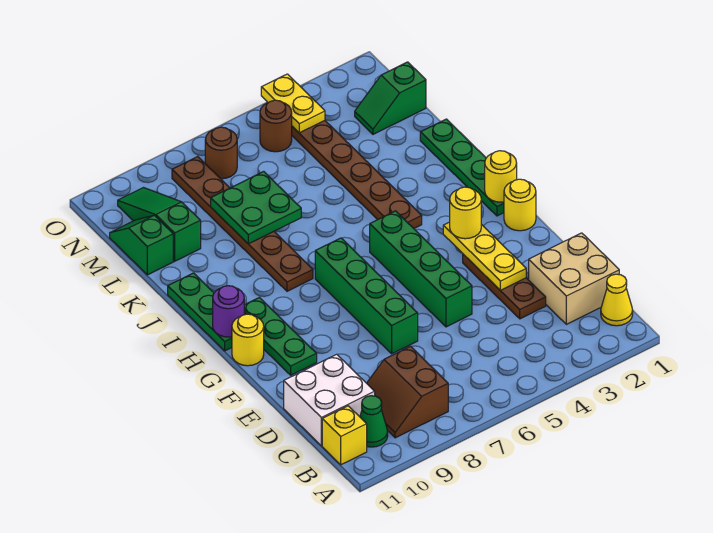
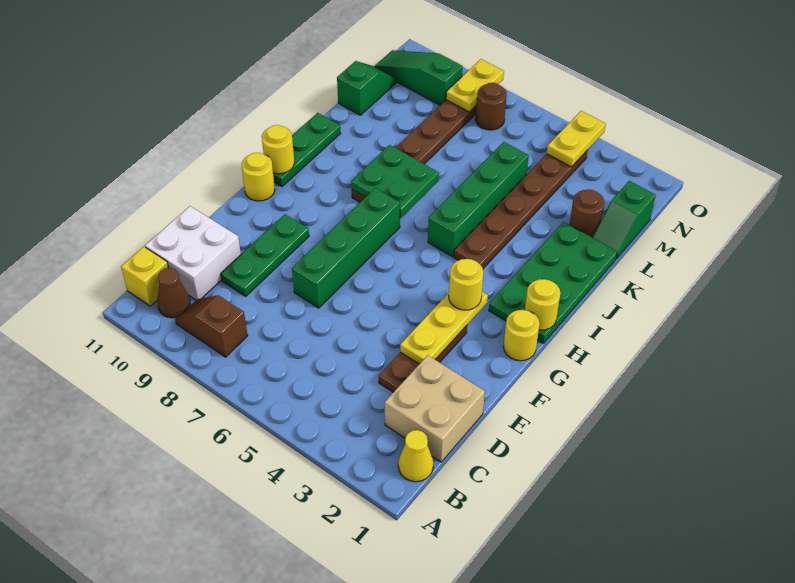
brown 2x2 slope [367,346,448,438] -> brown 1x2 slope [175,295,248,357]
green 1x1 cone [360,396,388,447] -> brown 1x1 cone [157,268,190,318]
green 1x4 brick [370,211,472,327] -> green 1x4 brick moved to [428,142,529,257]
green 1x3 plate [244,298,317,375] -> green 1x3 plate moved to [221,214,309,296]
green 1x4 plate [420,119,504,216] -> green 2x4 plate [489,222,617,343]
purple 1x1 round brick [213,286,244,337] -> yellow 1x1 round brick [262,125,294,174]
green 2x2 plate [211,171,301,244] -> green 2x2 plate moved to [351,145,439,218]
green 1x3 slope [118,188,201,261] -> green 1x3 slope turned to [375,50,463,105]
green 1x2 slope [355,62,426,134] -> green 1x2 slope turned to [592,181,656,259]
brown 1x1 round brick [260,100,292,152] -> brown 1x1 round brick moved to [569,190,604,237]
none -> yellow 1x2 plate [446,59,504,112]

